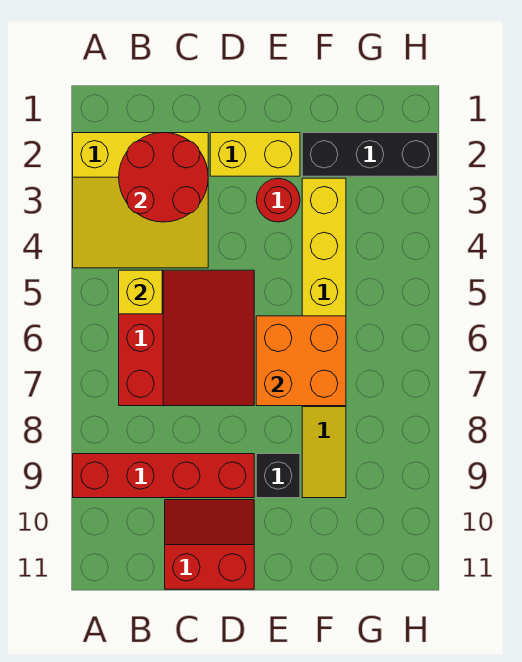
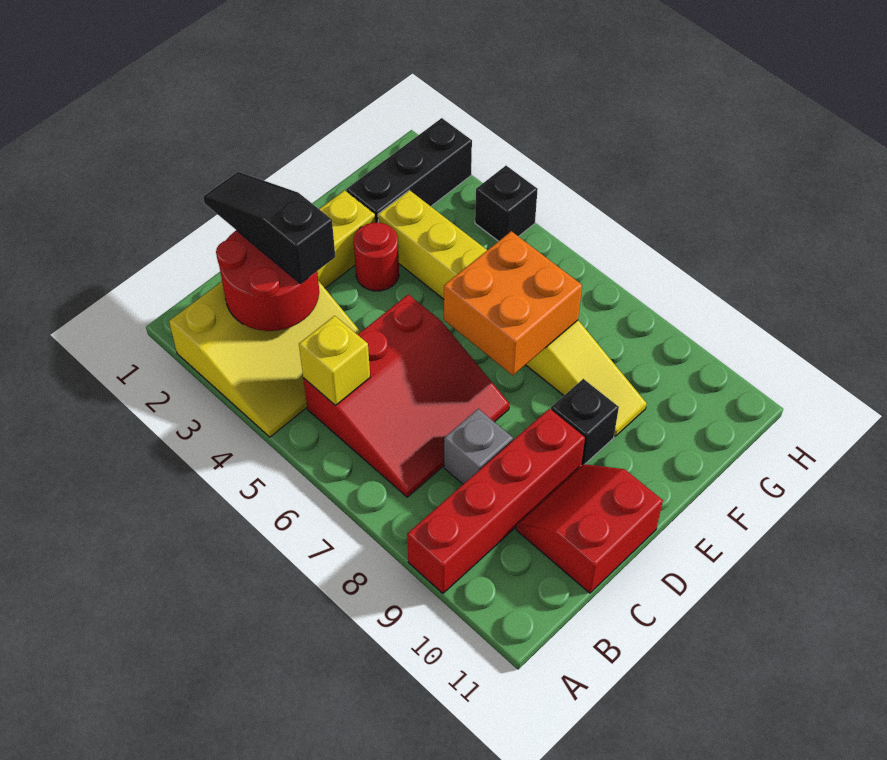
red 3x3 slope [119,270,254,406] -> red 3x3 slope turned to [303,294,509,497]
none -> black 1x3 slope [203,172,335,284]
none -> grey 1x1 brick [444,409,513,484]
none -> black 1x1 brick [475,166,538,241]

